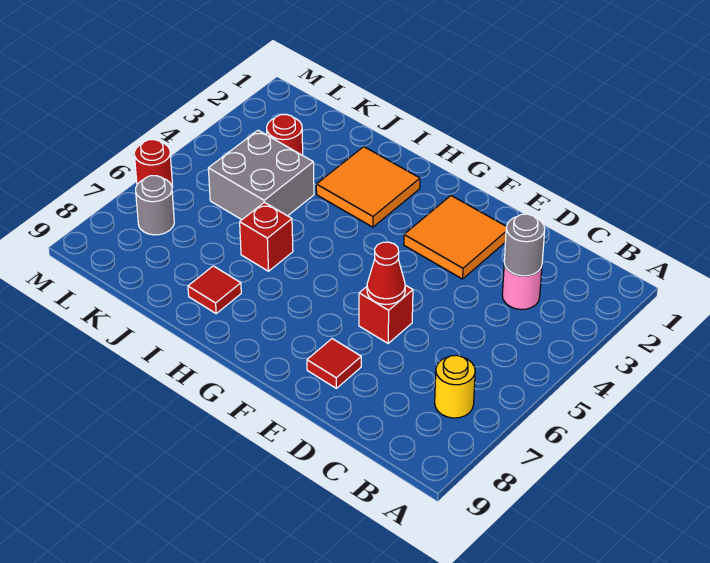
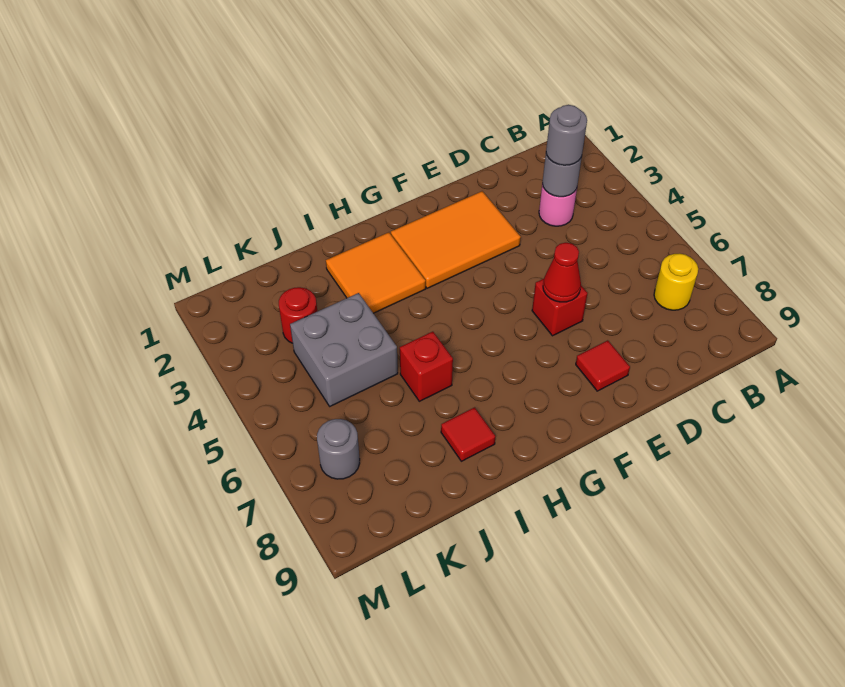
none -> grey 1x1 round brick [546,105,587,165]
orange 2x2 tile [404,196,507,279] -> orange 2x3 tile [391,191,521,288]
red 1x1 round brick [134,140,173,187] -> none

